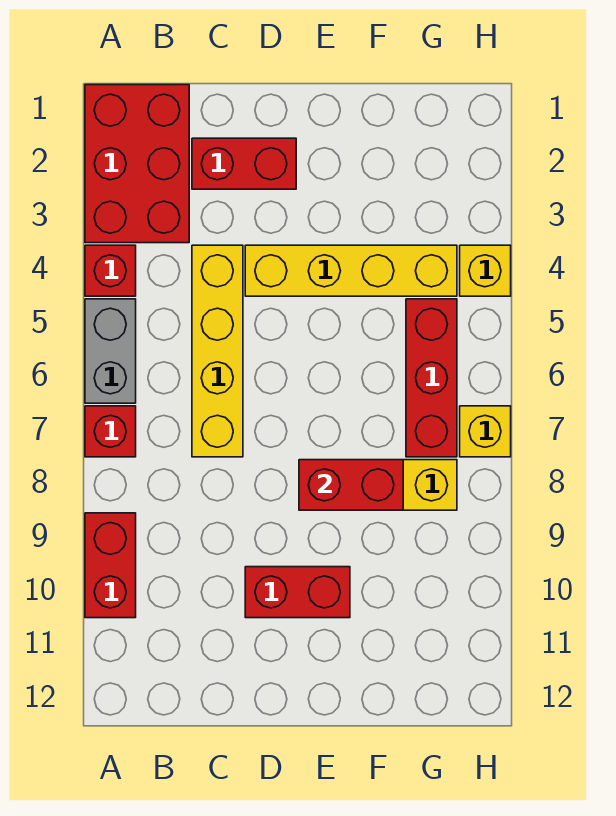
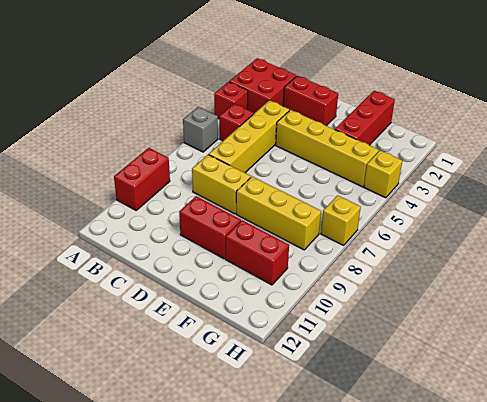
red 2x3 brick [85,85,189,243] -> red 2x2 brick [229,58,296,113]
grey 1x2 brick [85,299,136,403] -> grey 1x1 brick [183,107,218,152]
red 1x1 brick [85,406,136,457] -> red 1x1 brick moved to [219,104,254,141]
none -> yellow 1x2 brick [192,155,251,214]
red 1x2 brick [299,460,403,510] -> red 1x2 brick moved to [226,220,289,285]
red 1x3 brick [406,299,457,457] -> red 1x3 brick moved to [335,91,395,145]

